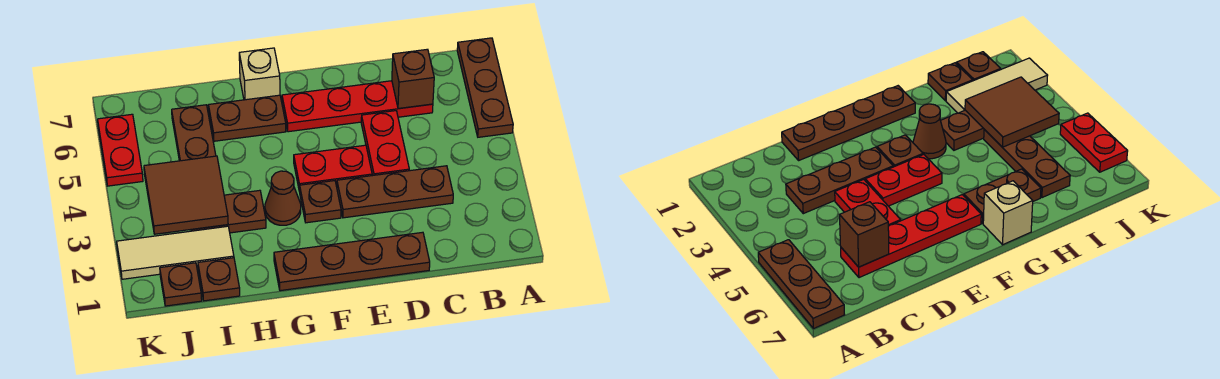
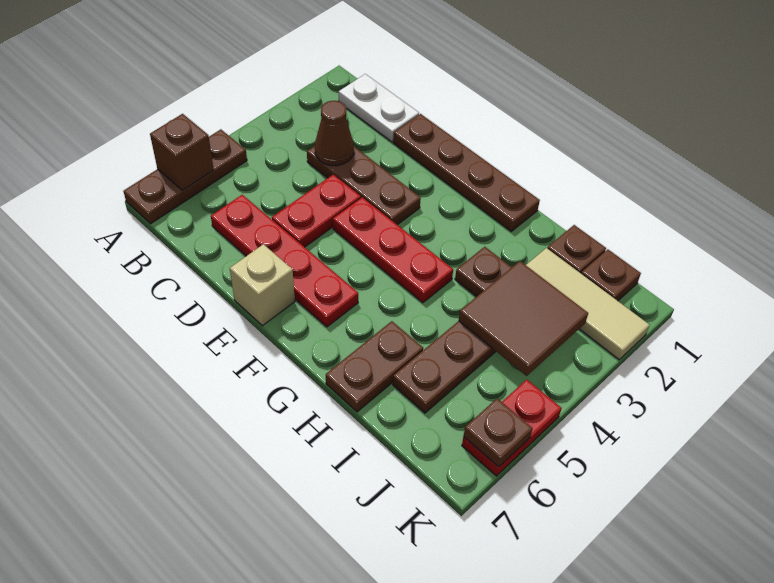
none -> white 1x2 plate [339,74,419,142]
brown 1x1 brick [392,49,434,109] -> brown 1x1 brick moved to [150,114,214,190]
red 1x2 plate [294,145,372,192] -> red 1x3 plate [333,197,453,303]
brown 1x1 plate [300,181,341,223] -> brown 1x1 plate moved to [464,399,533,467]
brown 1x1 cone [265,171,301,225] -> brown 1x1 cone moved to [315,101,354,166]
brown 1x2 plate [208,95,286,141] -> brown 1x2 plate turned to [326,321,423,412]
tan 1x1 brick [239,48,280,100] -> tan 1x1 brick moved to [230,244,295,326]

